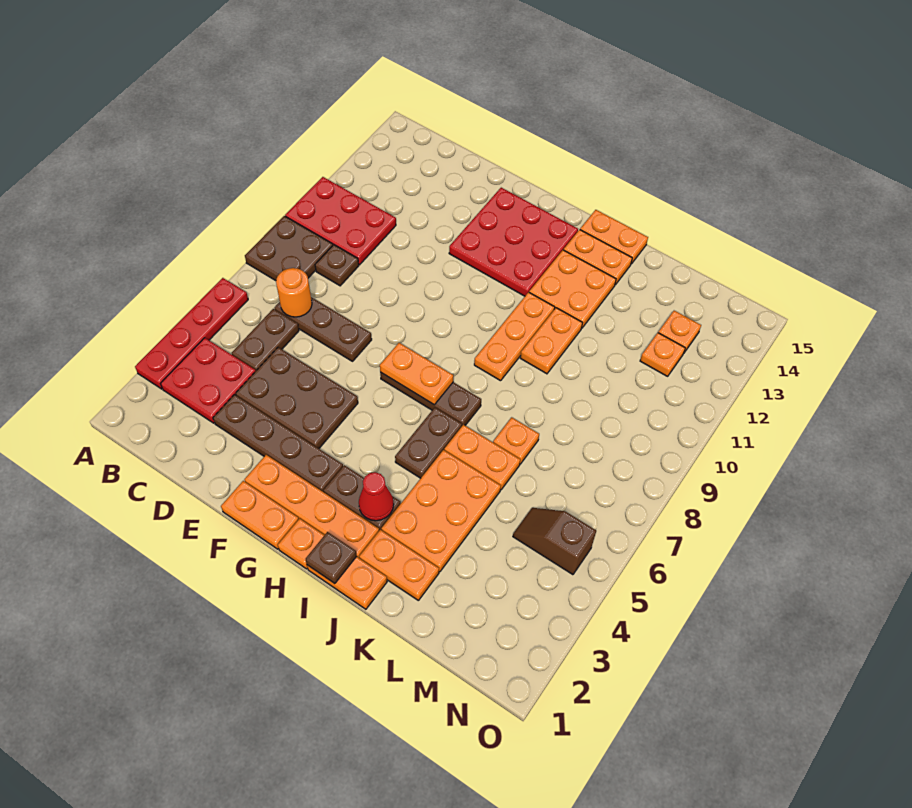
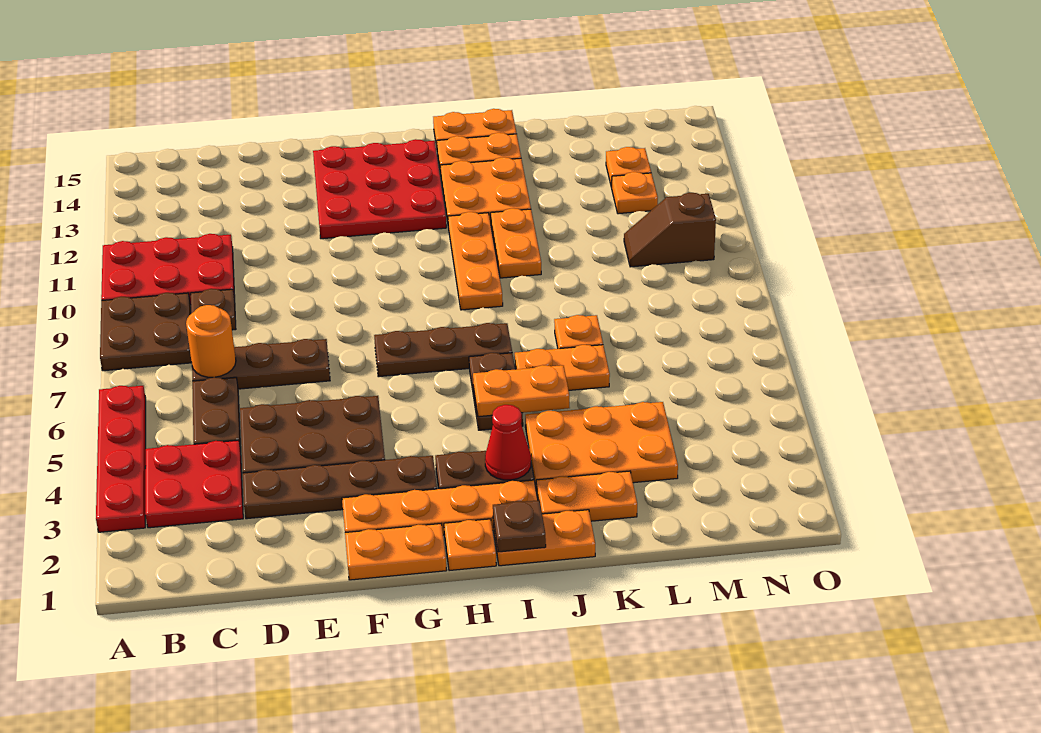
orange 1x2 plate [380,343,453,405] -> orange 1x2 plate moved to [473,365,570,417]
orange 2x3 plate [381,450,501,572] -> orange 2x3 plate turned to [525,402,678,491]
brown 1x2 slope [513,508,596,575] -> brown 1x2 slope moved to [624,193,716,267]

